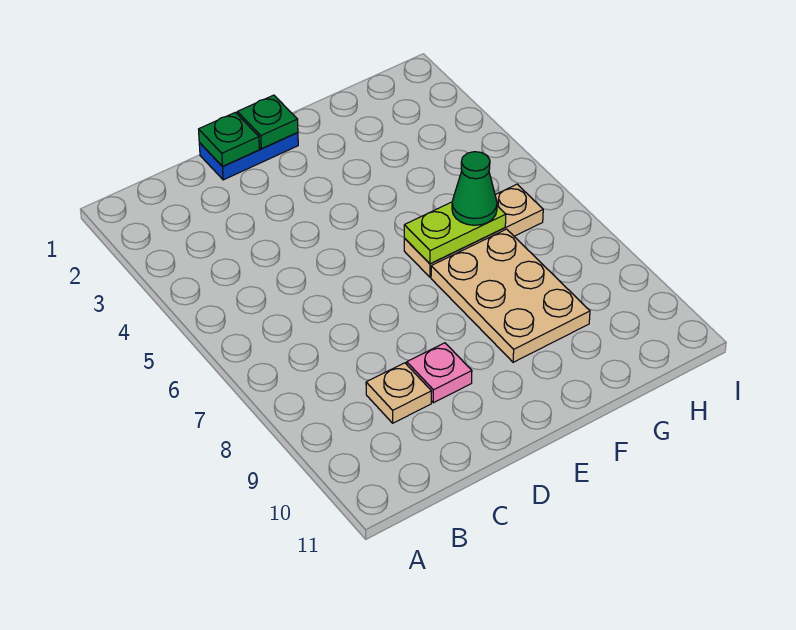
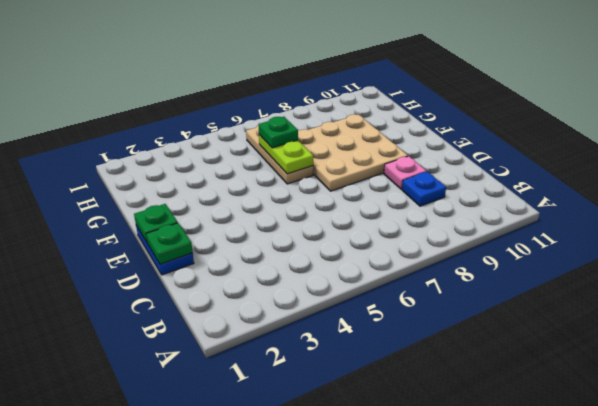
tan 1x1 plate [366,363,432,423] -> blue 1x1 plate [402,172,446,206]
tan 2x3 plate [431,229,590,362] -> tan 3x3 plate [298,114,408,191]
green 1x1 cone [452,152,497,225] -> green 1x1 plate [258,117,298,148]

